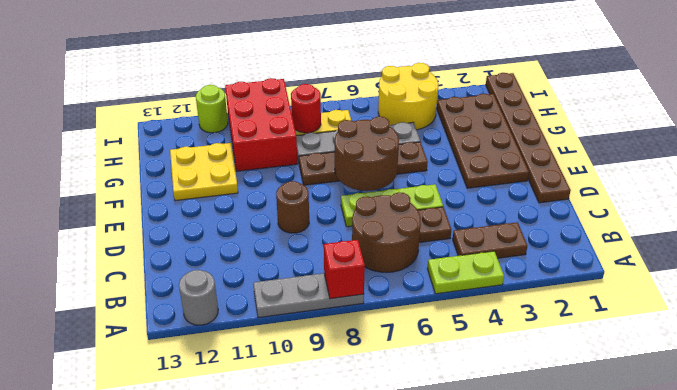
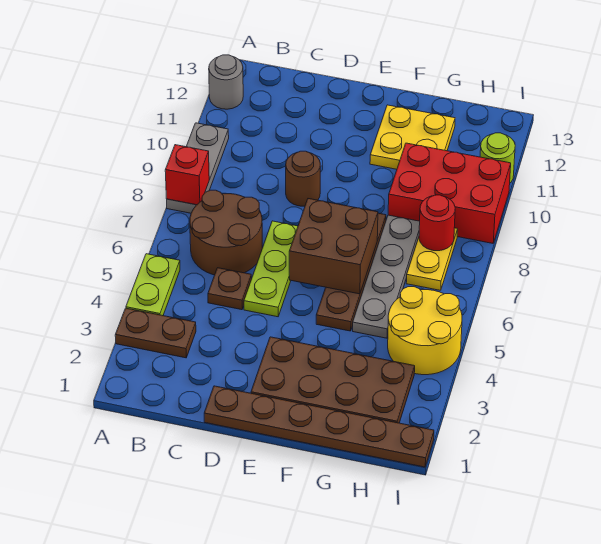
brown 1x2 plate [453,222,527,258] -> brown 1x2 plate turned to [115,308,196,358]
brown 2x2 round brick [335,117,399,191] -> brown 2x2 brick [289,199,378,294]

